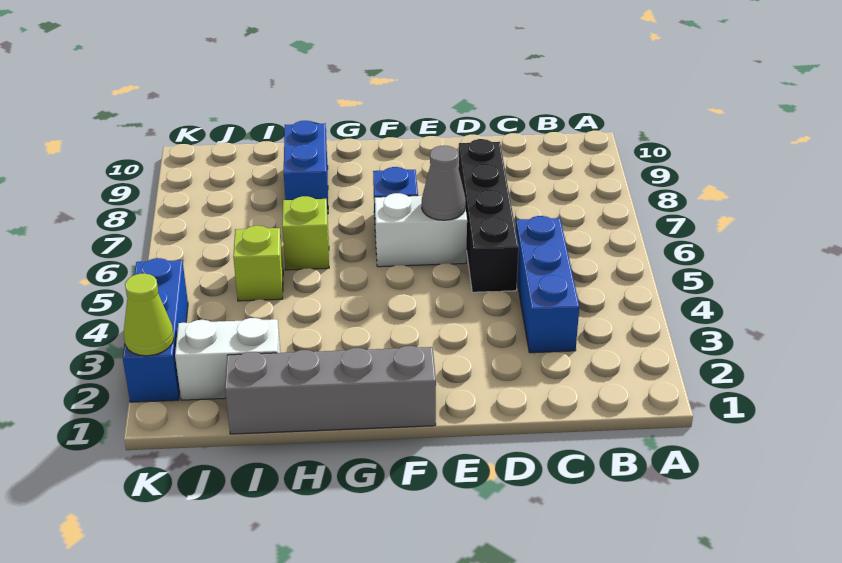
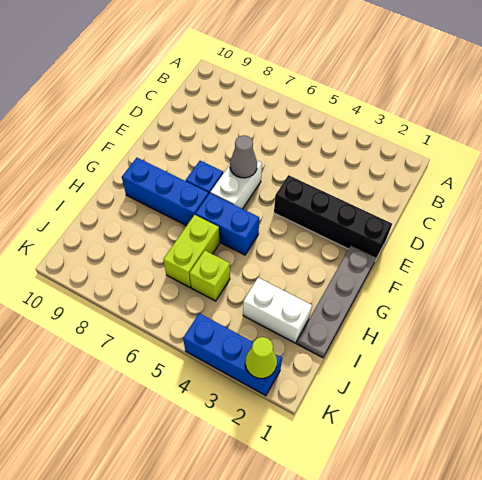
blue 1x3 brick [516,216,579,353] -> blue 1x3 brick moved to [122,158,209,226]
black 1x4 brick [458,139,519,292] -> black 1x4 brick moved to [274,175,392,260]
grey 1x4 brick [225,346,436,434] -> grey 1x4 plate [297,246,376,358]
lime 1x1 brick [282,196,329,270] -> lime 1x2 brick [163,215,220,287]
blue 1x2 brick [284,121,328,214] -> blue 1x2 brick moved to [195,193,259,255]
white 1x2 brick [175,318,280,400] -> white 1x2 brick turned to [243,278,312,343]

